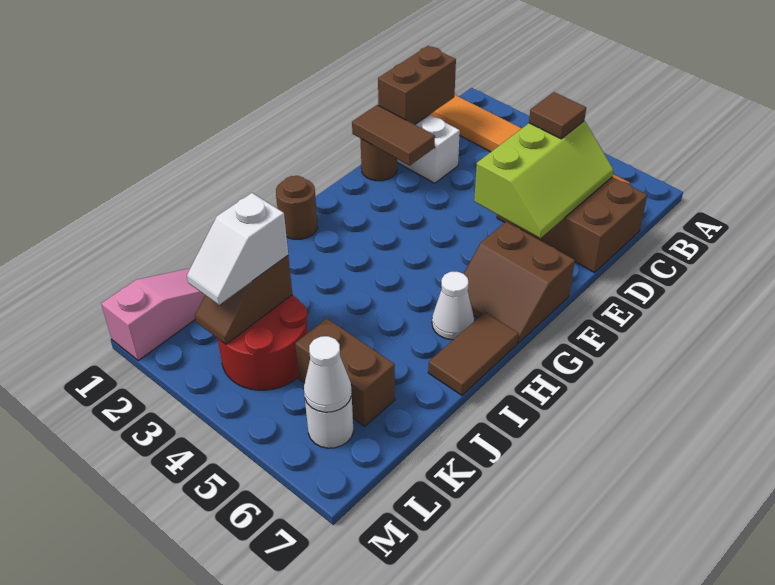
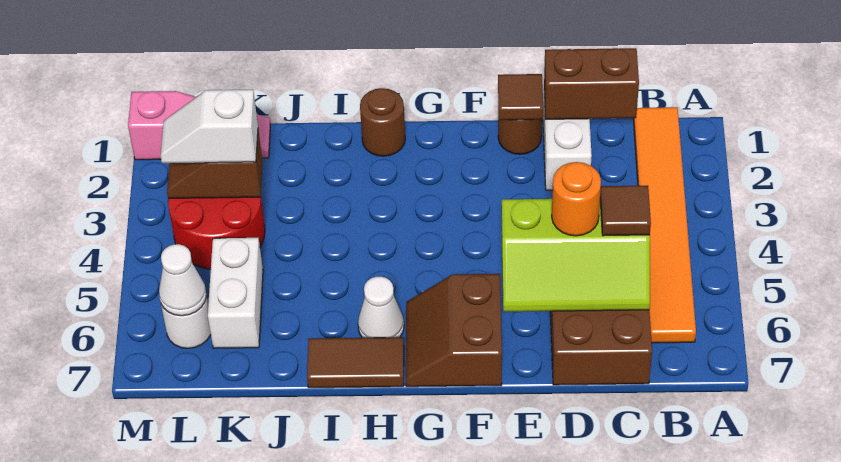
none -> orange 1x1 round brick [552,162,601,236]
brown 1x2 tile [352,105,435,165] -> brown 1x1 tile [498,74,543,120]
brown 1x2 brick [295,318,395,426] -> white 1x2 brick [208,238,263,348]

